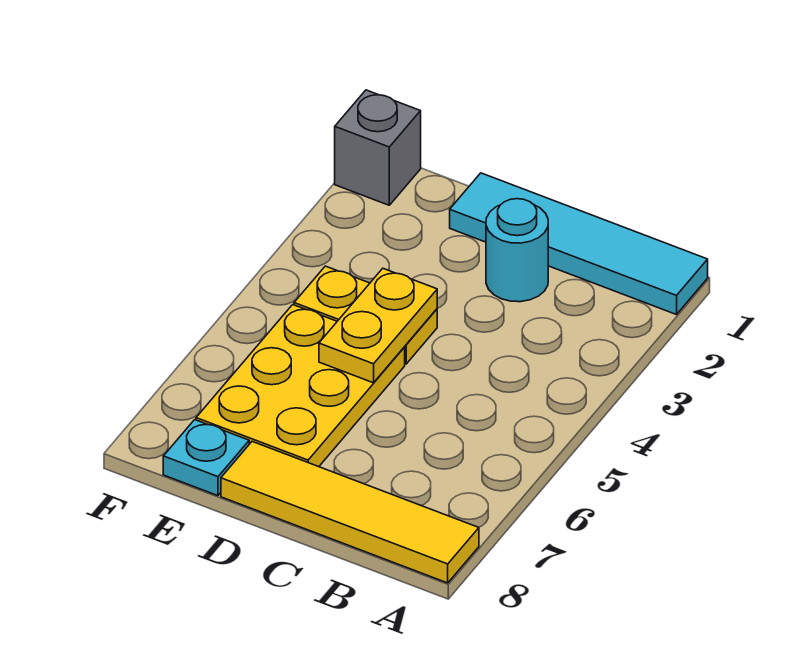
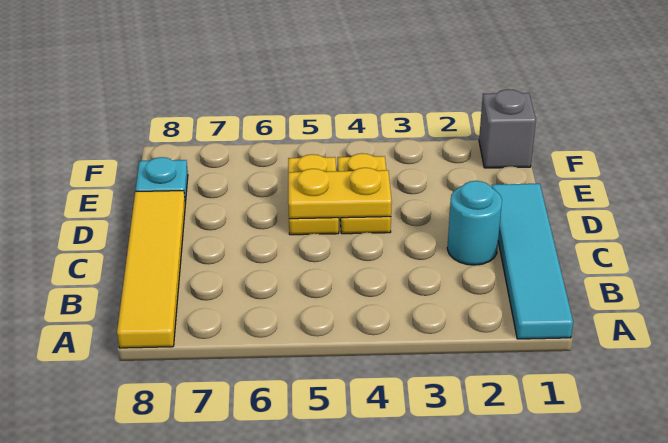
yellow 2x3 plate [196,305,405,467] -> yellow 1x2 plate [288,154,339,235]

